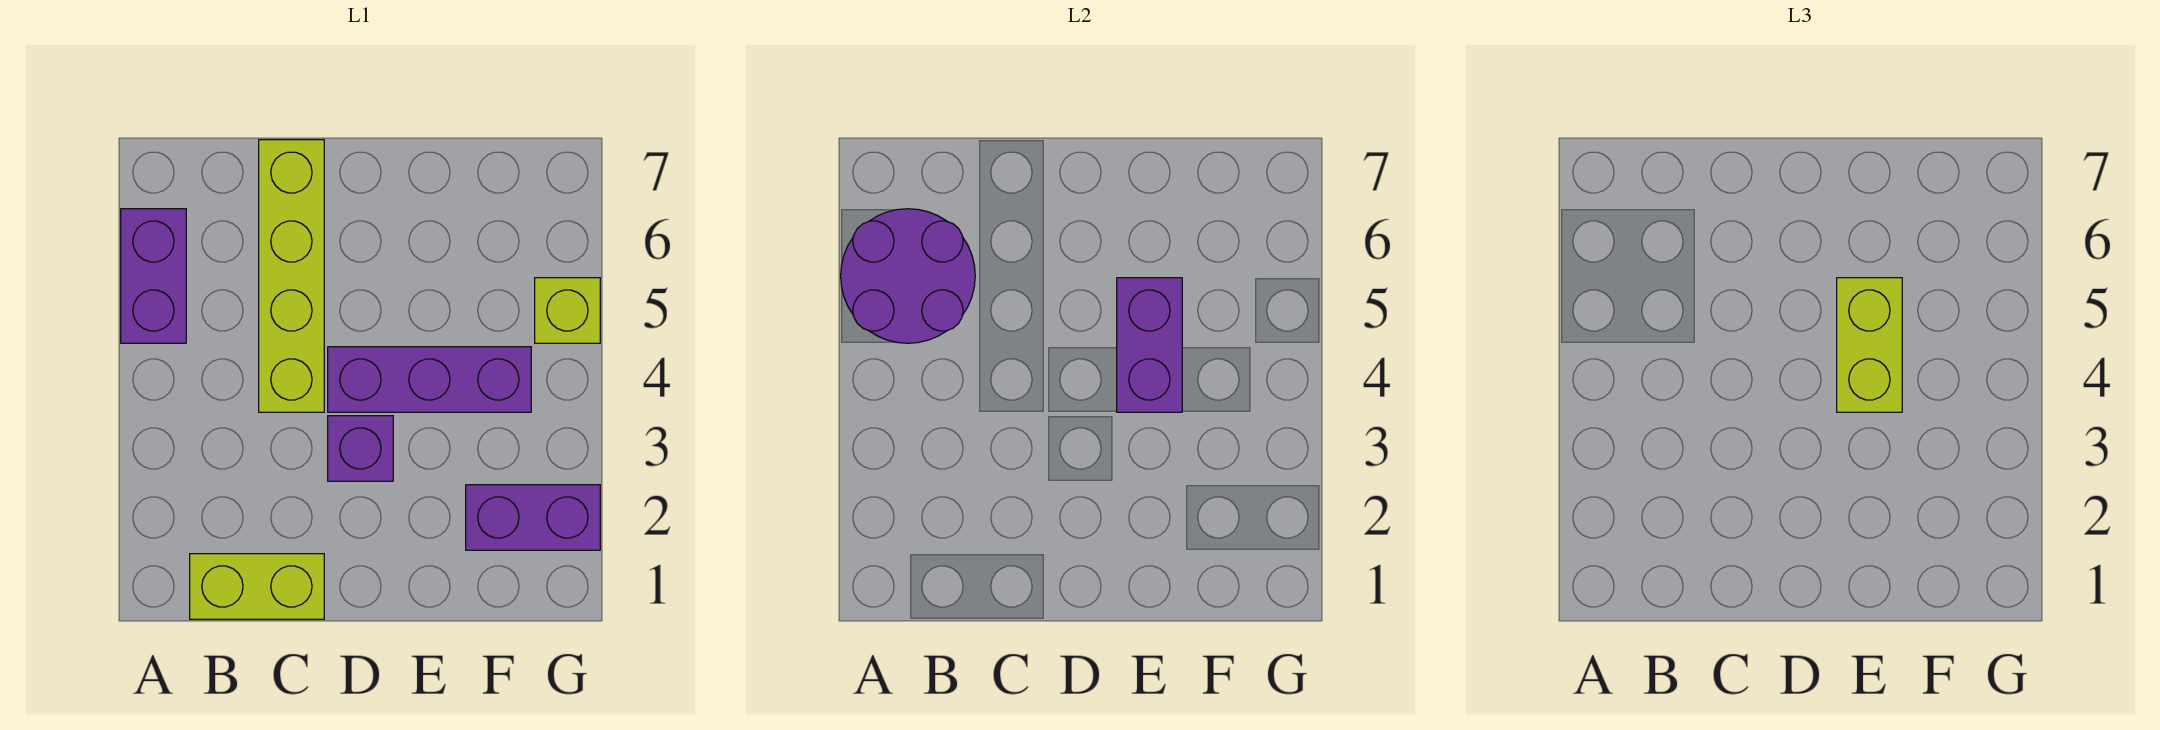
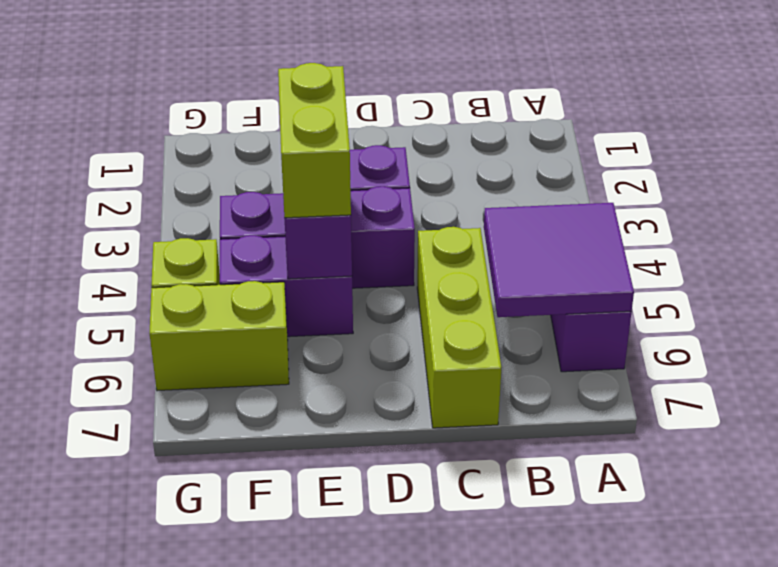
purple 2x2 round brick [841,209,975,343] -> purple 2x2 tile [484,203,634,317]
lime 1x2 brick [190,554,324,619] -> lime 1x2 brick moved to [149,281,289,391]
lime 1x4 brick [259,140,324,412] -> lime 1x3 brick [417,227,501,428]
purple 1x2 brick [466,485,600,550] -> purple 1x2 brick moved to [220,235,353,337]

